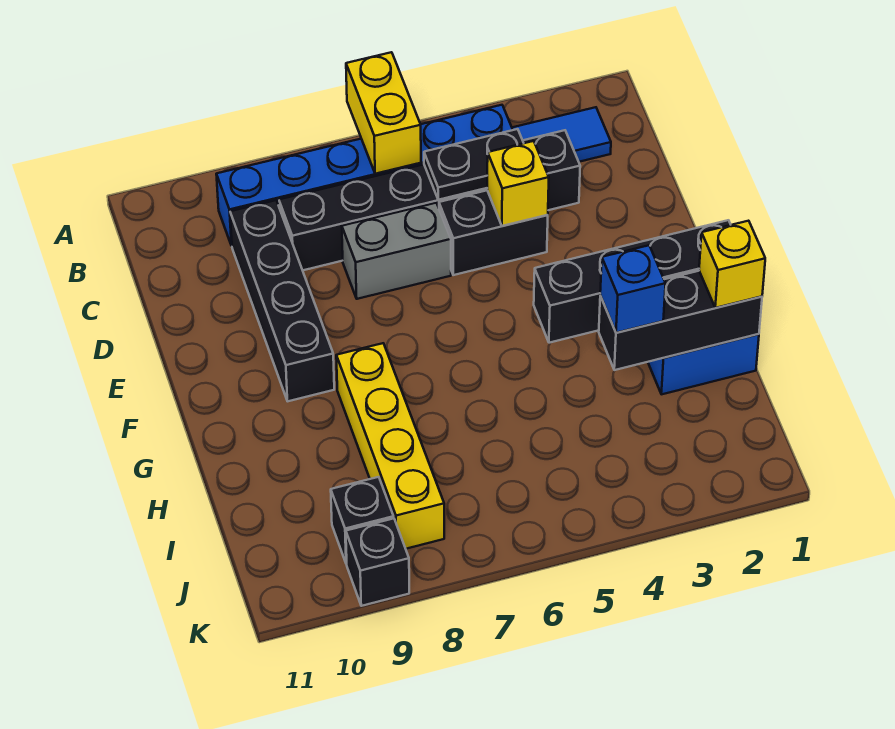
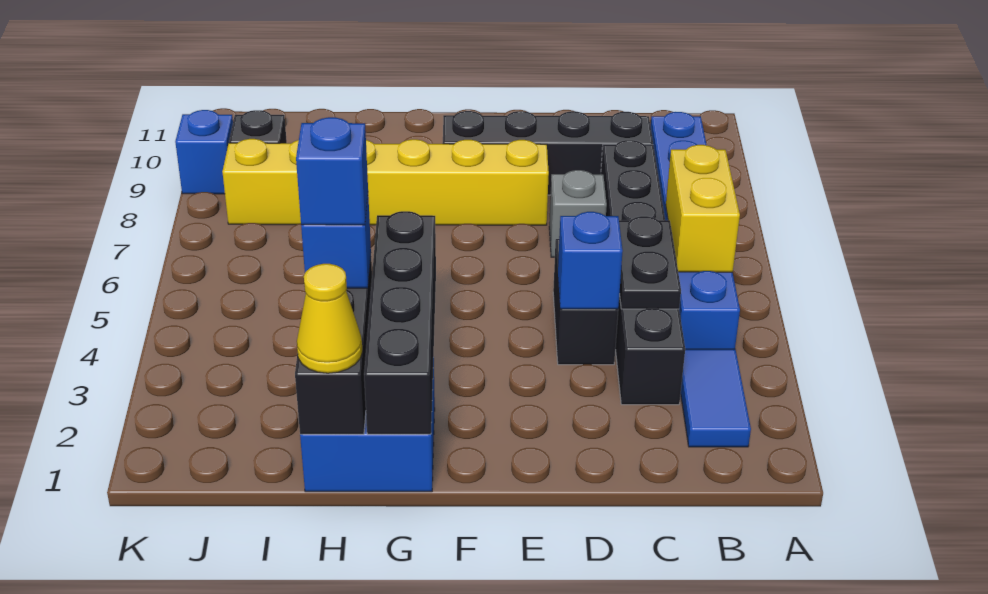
yellow 1x2 brick [346,52,421,174] -> yellow 1x2 brick turned to [666,145,740,272]
yellow 1x1 brick [487,141,549,226] -> blue 1x1 brick [558,212,623,309]
grey 1x2 brick [342,203,451,299] -> grey 1x1 brick [549,170,607,257]
yellow 1x4 brick [336,343,444,549] -> yellow 1x6 brick [222,139,549,225]
yellow 1x1 brick [699,221,765,308] -> yellow 1x1 cone [297,264,363,373]
none -> blue 1x1 brick [296,117,368,225]
black 1x1 brick [346,518,409,606] -> blue 1x1 brick [175,110,233,194]

